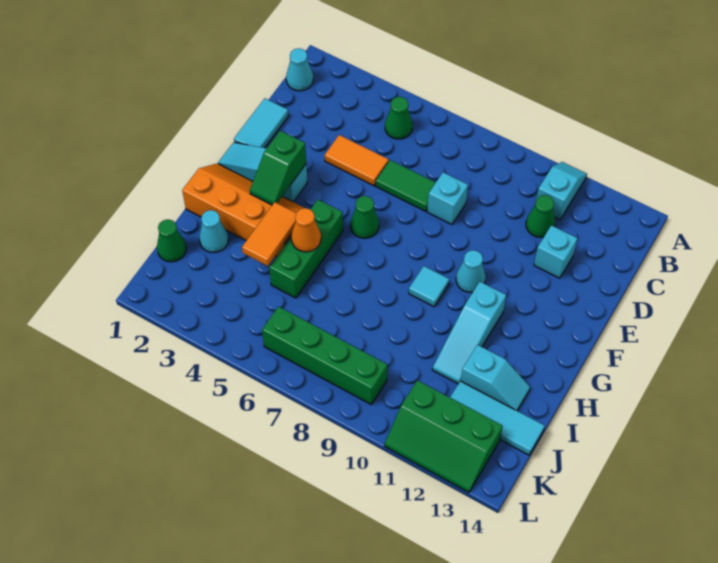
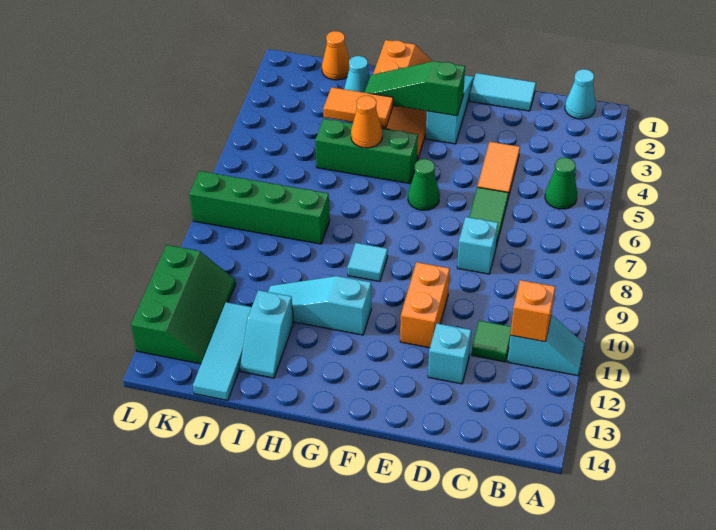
none -> orange 1x1 brick [510,280,555,342]
green 1x1 cone [526,195,555,237] -> green 1x1 tile [471,321,511,362]
none -> orange 1x2 brick [400,262,450,348]
green 1x2 slope [250,131,306,205] -> green 1x3 slope [364,61,465,116]
cyan 1x1 cone [456,250,486,293] -> none
green 1x1 cone [157,219,186,262] -> orange 1x1 cone [322,31,349,80]
green 1x4 brick [262,307,387,404] -> green 1x4 brick turned to [189,171,330,244]
green 2x3 slope [384,380,503,492] -> green 2x3 slope turned to [131,245,236,364]

